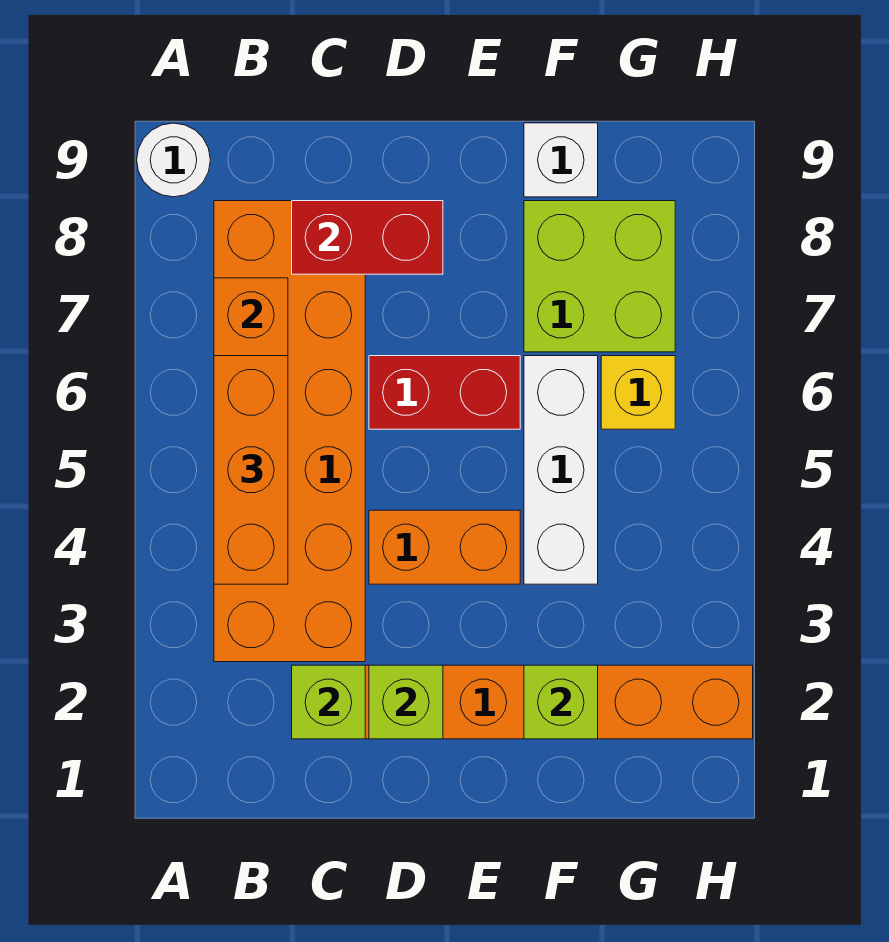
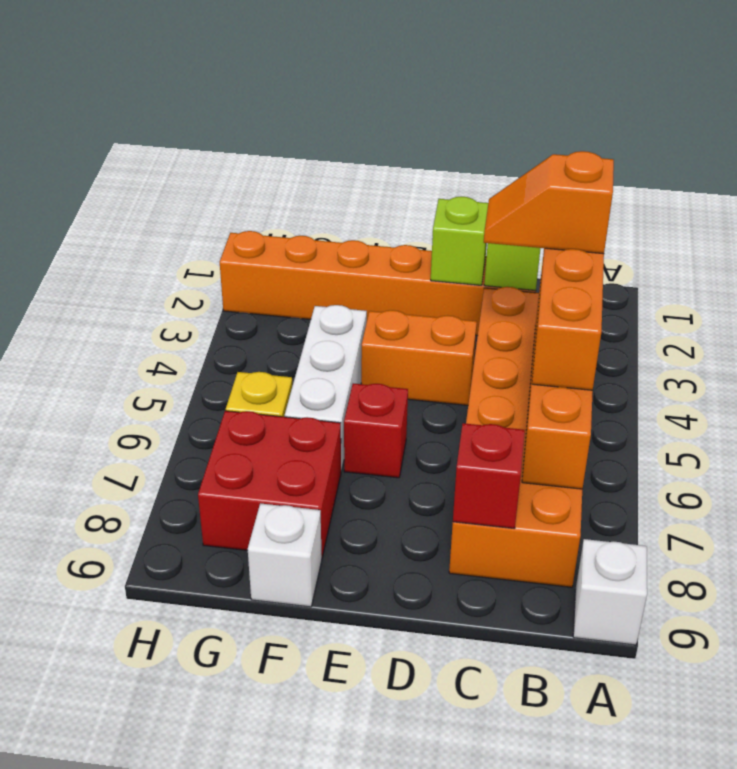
white 1x1 round brick [137,123,210,197] -> white 1x1 brick [573,539,647,645]
none -> orange 1x2 slope [484,151,614,254]
red 1x2 brick [292,201,443,274] -> red 1x1 brick [453,423,525,529]
red 1x2 brick [369,356,520,429] -> red 1x1 brick [344,383,408,478]
lime 1x1 brick [524,665,598,739] -> none
lime 2x2 brick [524,201,675,352] -> red 2x2 brick [198,411,341,557]

